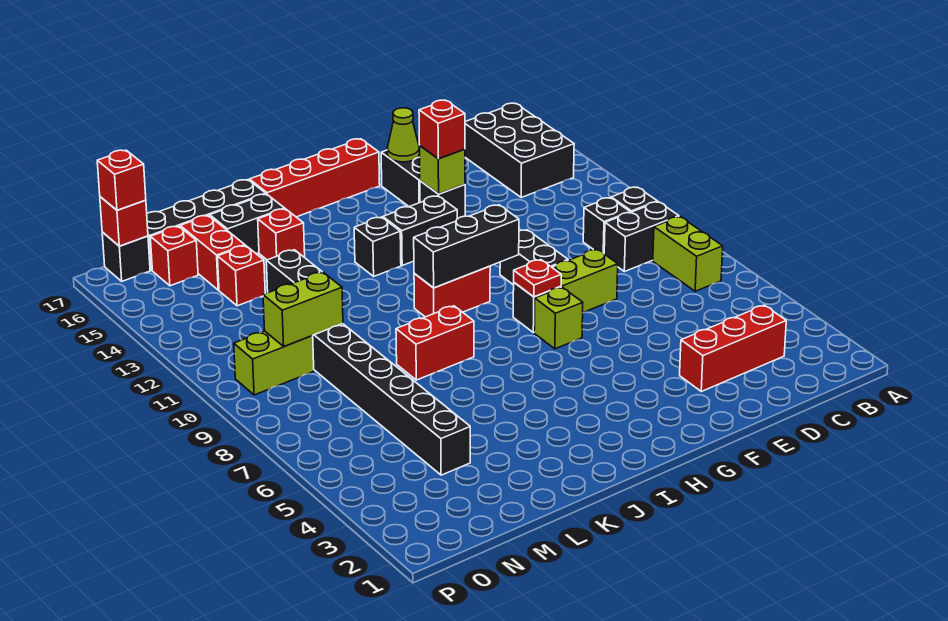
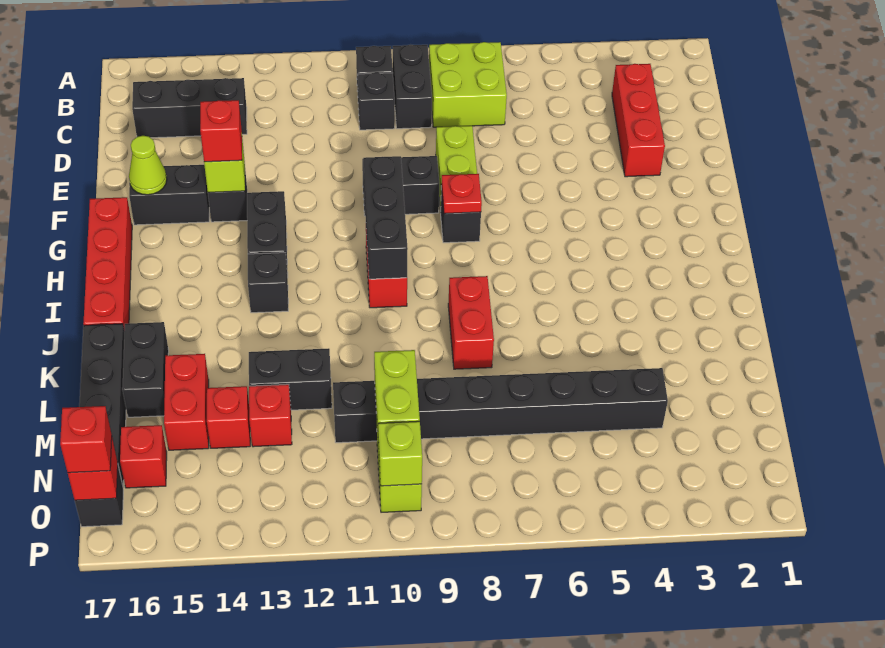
lime 1x2 brick [653,217,723,291] -> lime 2x2 brick [429,42,507,127]
black 2x3 brick [465,103,574,197] -> black 1x3 brick [132,78,247,138]
lime 1x1 brick [534,287,583,349] -> lime 1x1 brick moved to [378,421,422,486]
red 1x1 brick [258,209,305,260] -> red 1x1 brick moved to [249,384,292,447]
red 1x2 brick [180,215,245,290] -> red 1x2 brick turned to [164,354,209,450]

